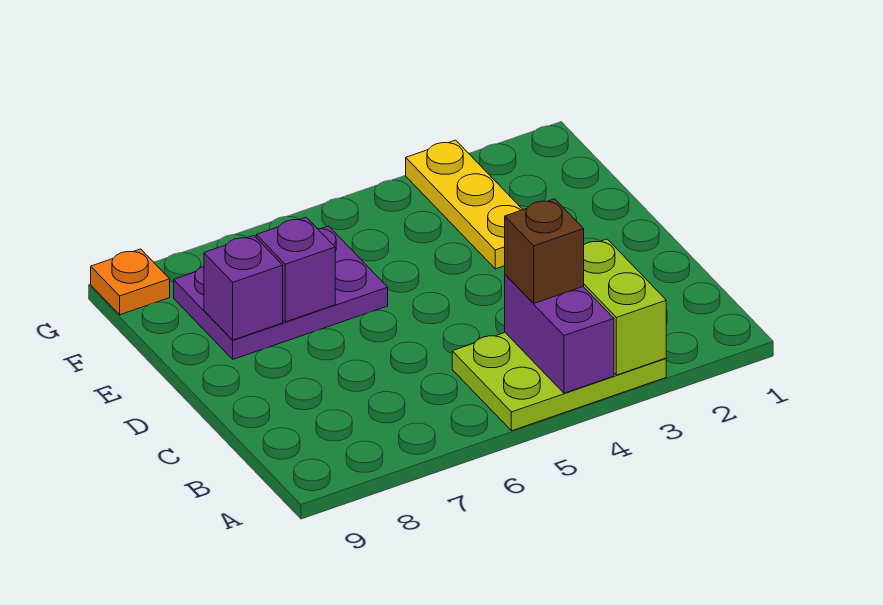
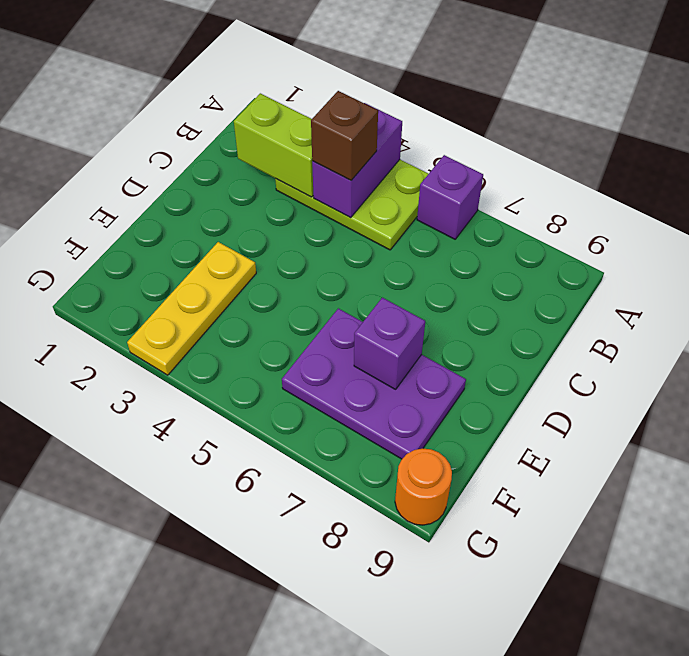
lime 1x2 brick [583,239,666,375] -> lime 1x2 brick turned to [234,93,313,197]
purple 1x1 brick [204,235,283,340] -> purple 1x1 brick moved to [417,155,483,239]
orange 1x1 plate [91,249,170,315] -> orange 1x1 round brick [395,448,452,525]

